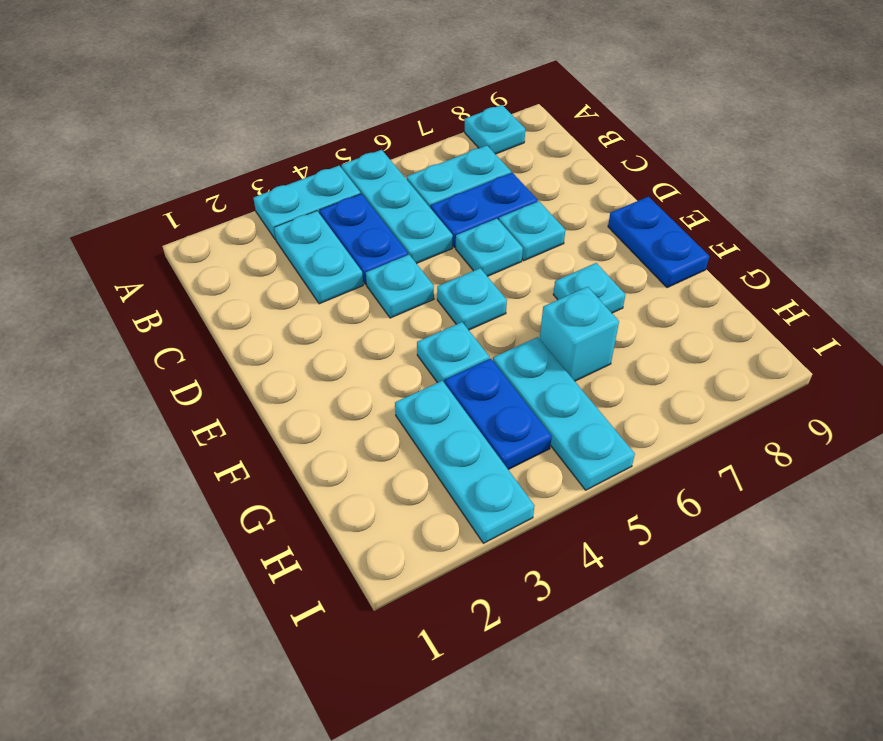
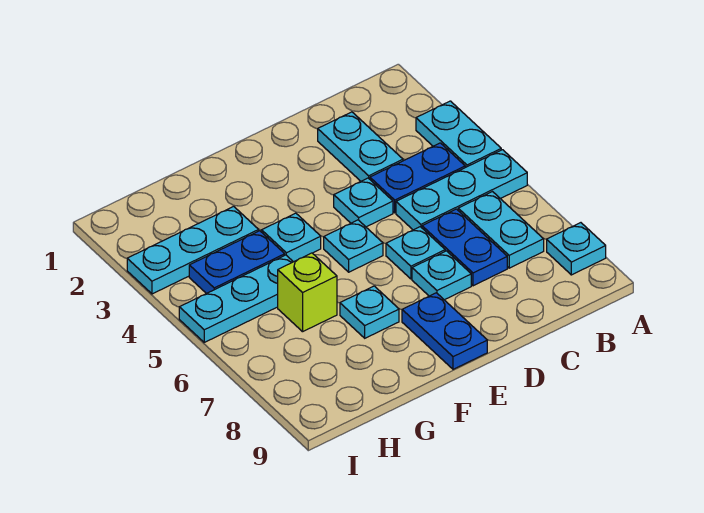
cyan 1x2 plate [274,211,363,304] -> cyan 1x2 plate turned to [318,112,403,181]
blue 1x2 plate [608,197,709,288] -> blue 1x2 plate turned to [402,293,487,369]
cyan 1x1 brick [540,287,619,381] -> lime 1x1 brick [278,253,337,332]

